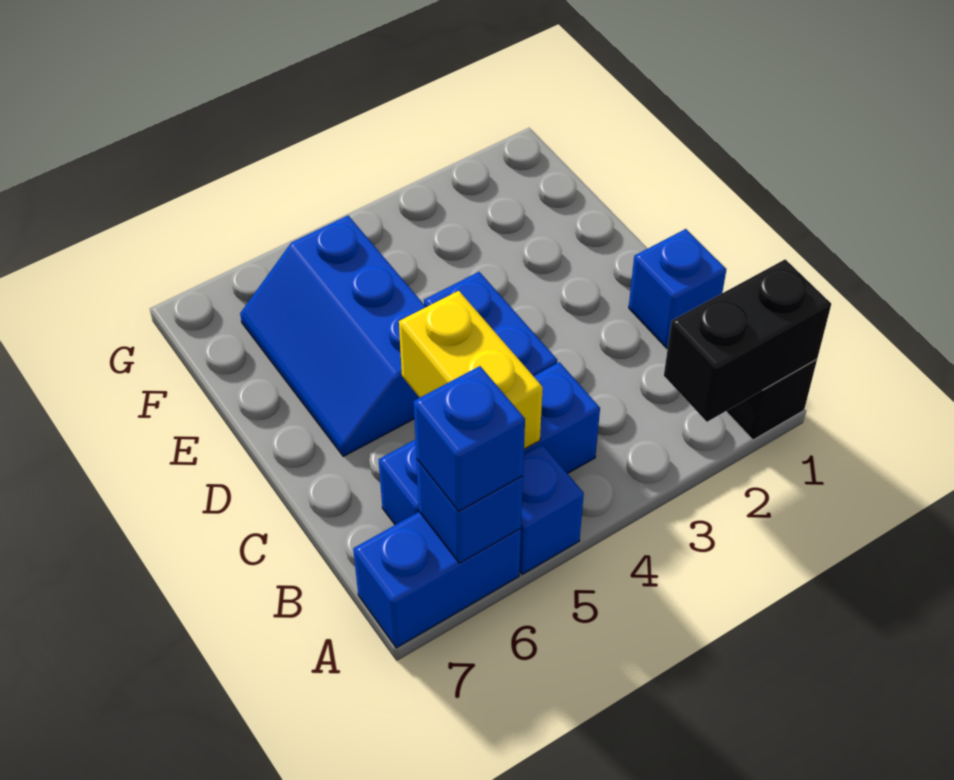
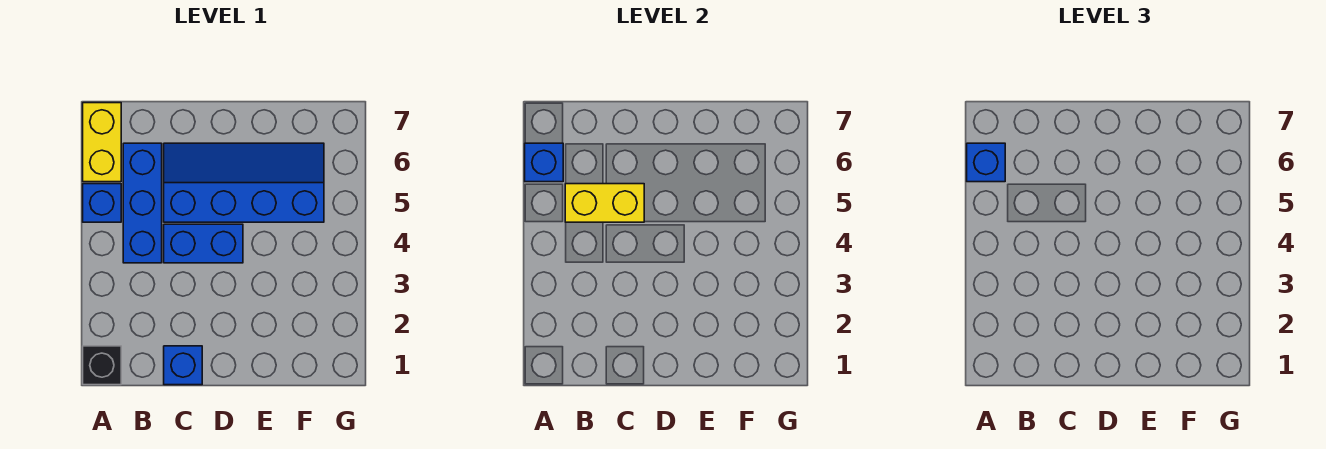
black 1x2 brick [664,259,831,422] -> none
blue 1x2 brick [353,512,521,648] -> yellow 1x2 brick [83,103,121,182]
blue 2x3 slope [240,216,426,456] -> blue 2x4 slope [164,143,324,222]

